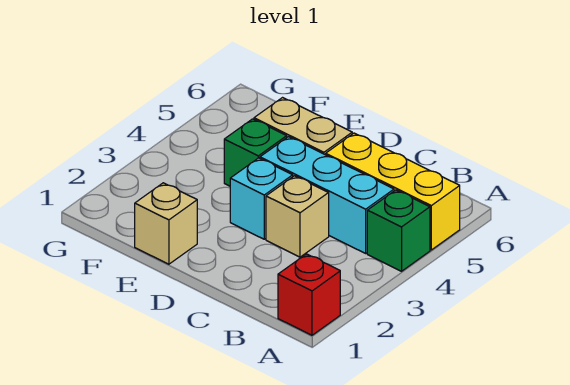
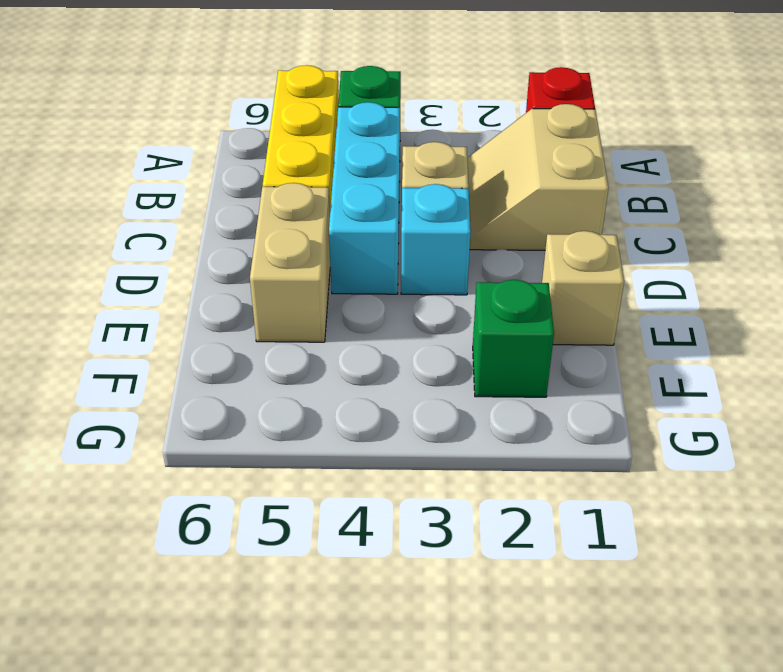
none -> tan 2x2 slope [467,104,609,250]
green 1x1 brick [224,119,287,186] -> green 1x1 brick moved to [473,280,554,397]

